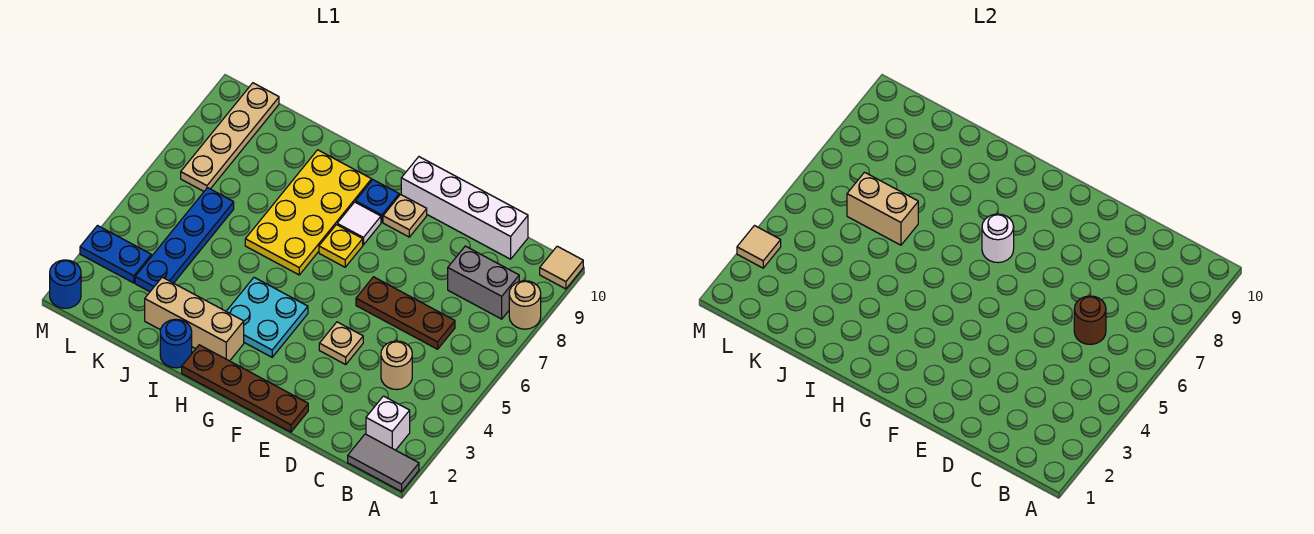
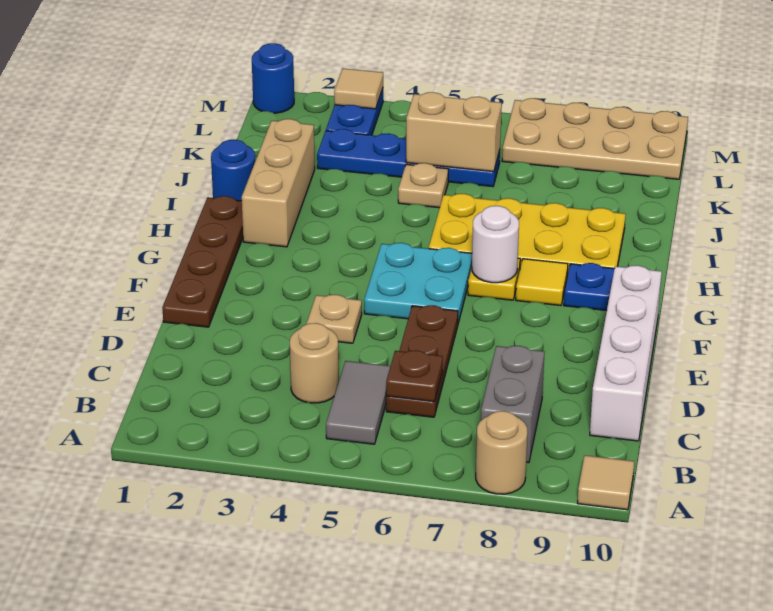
grey 1x2 tile [348,434,419,492] -> grey 1x2 tile moved to [326,361,390,444]
white 1x1 brick [366,396,410,450] -> none
brown 1x1 round brick [1074,296,1106,344] -> brown 1x1 plate [386,350,443,402]
tan 1x1 plate [383,194,427,237] -> tan 1x1 plate moved to [398,163,449,208]
cyan 2x2 plate [226,277,308,357] -> cyan 2x2 plate moved to [364,243,472,323]
white 1x1 tile [337,202,381,245] -> yellow 1x1 tile [516,259,568,306]
tan 1x2 brick [847,172,918,245] -> tan 1x2 brick turned to [406,92,502,172]
tan 1x4 plate [181,83,279,191] -> tan 2x4 plate [502,98,688,179]

